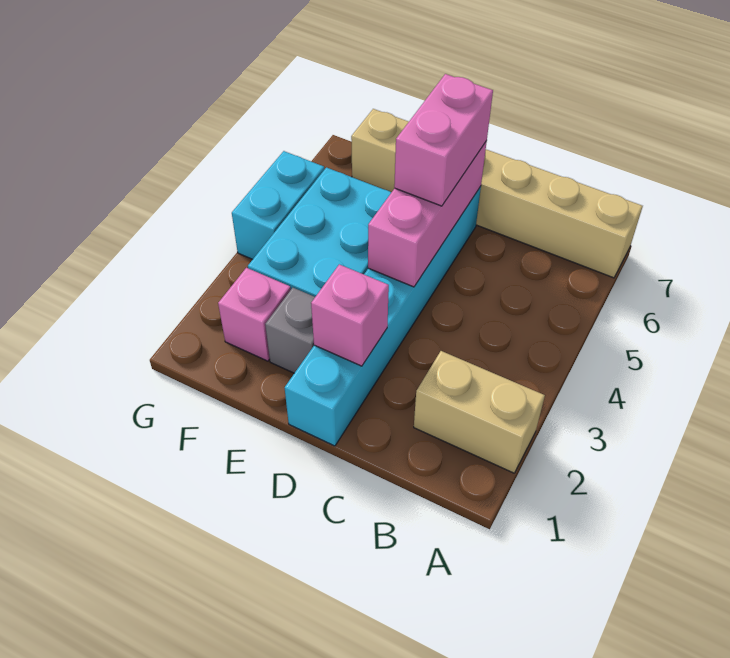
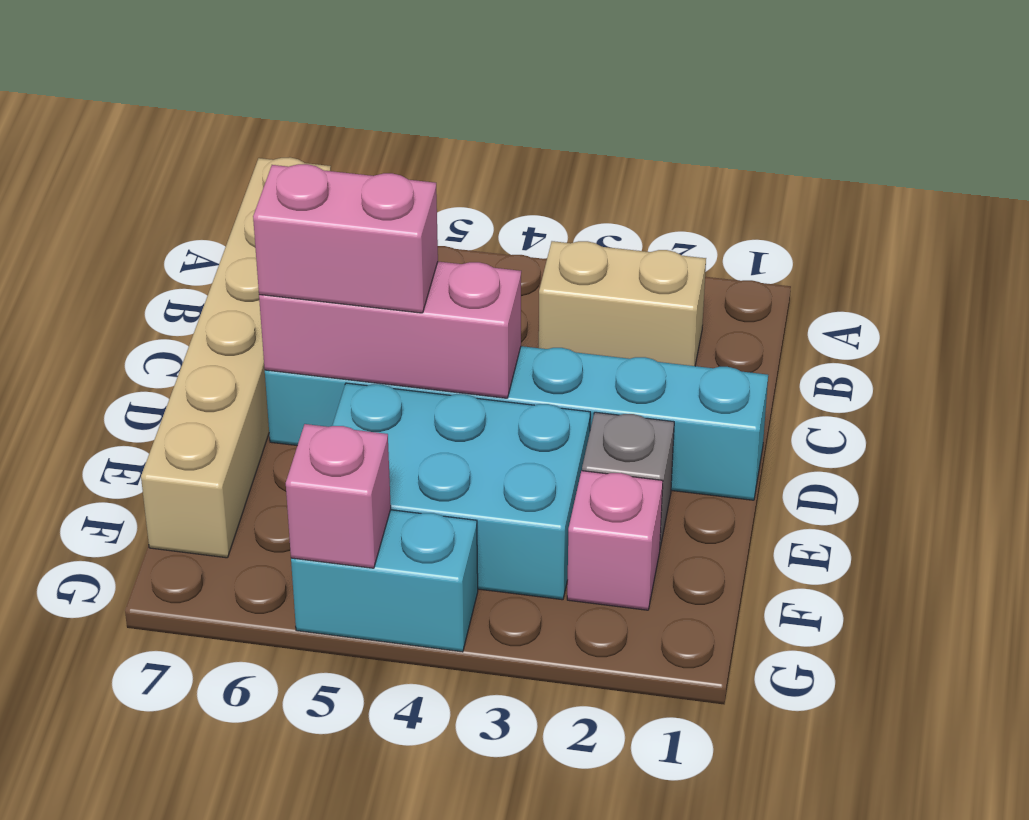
tan 1x2 brick [414,351,545,473] -> tan 1x2 brick turned to [539,241,706,366]
pink 1x1 brick [311,264,389,366] -> pink 1x1 brick moved to [286,424,391,568]

